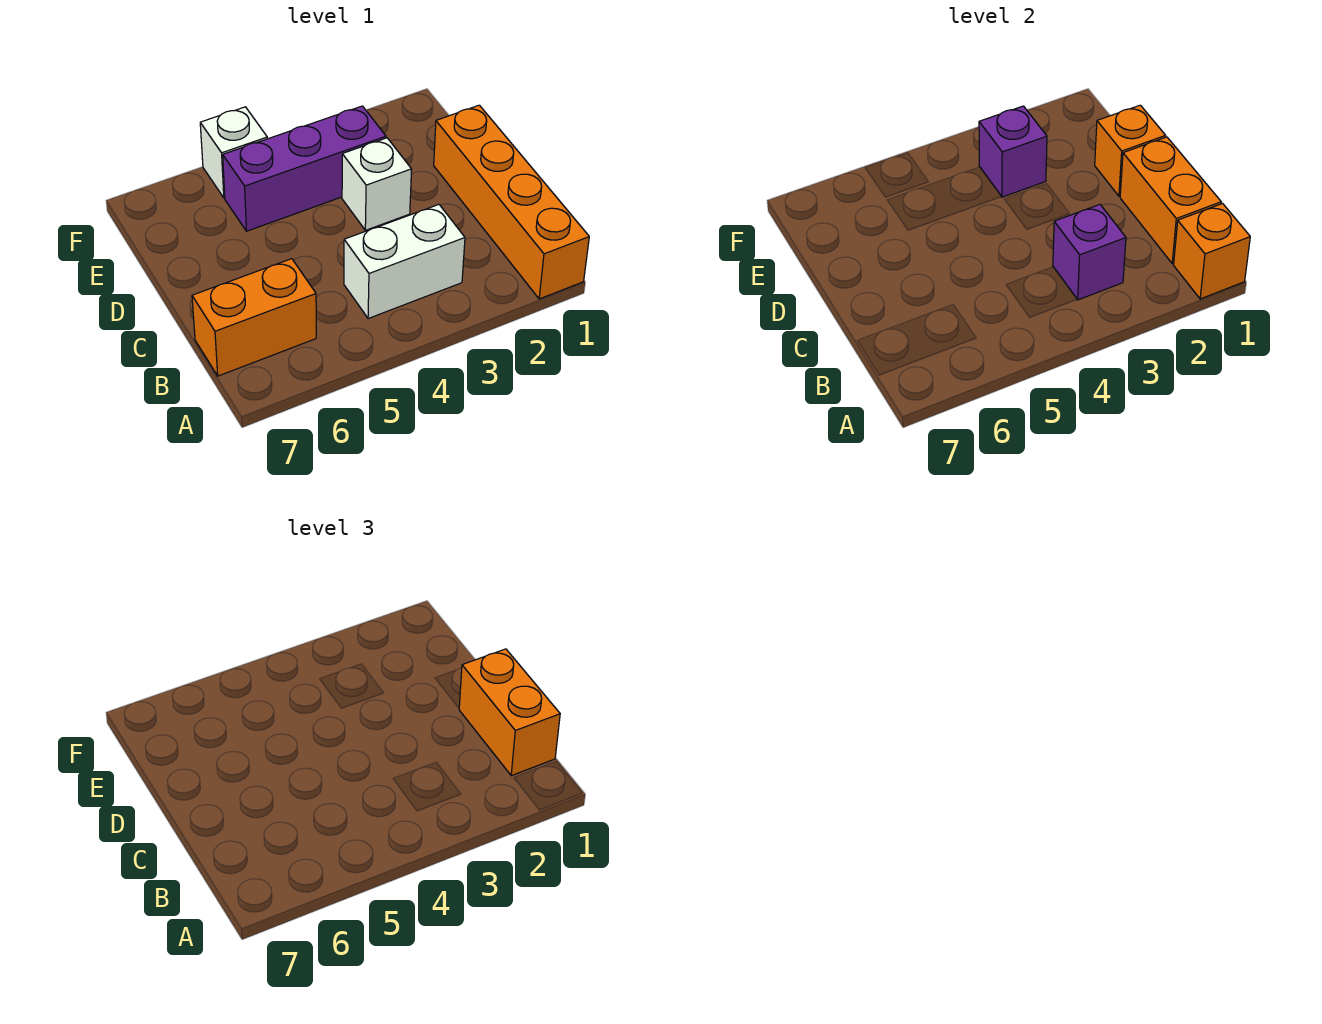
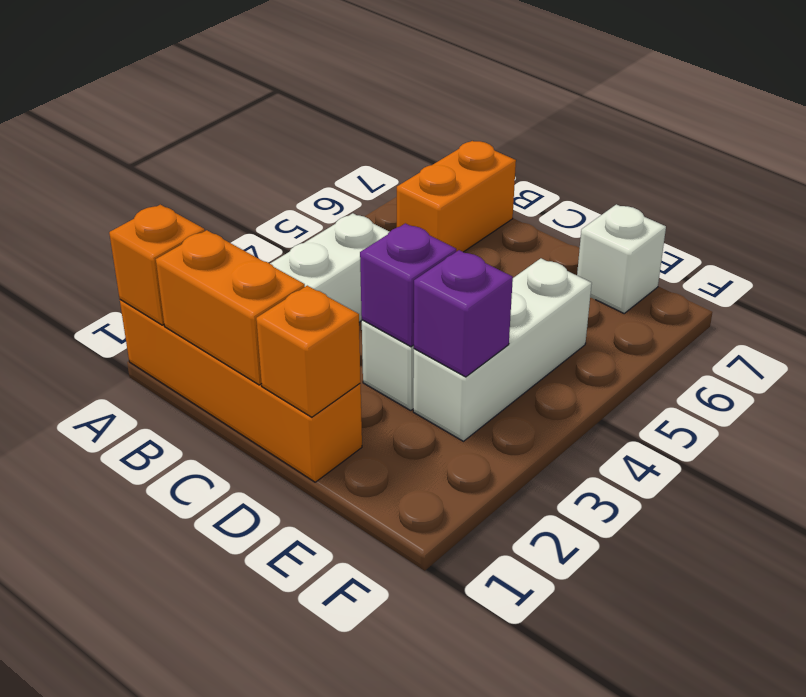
orange 1x2 brick [459,649,560,776] -> none
purple 1x1 brick [1053,205,1126,300] -> purple 1x1 brick moved to [360,223,456,347]
purple 1x3 brick [223,106,386,231] -> white 1x3 brick [413,258,592,441]
white 1x1 brick [200,107,267,198] -> white 1x1 brick moved to [577,204,666,313]

